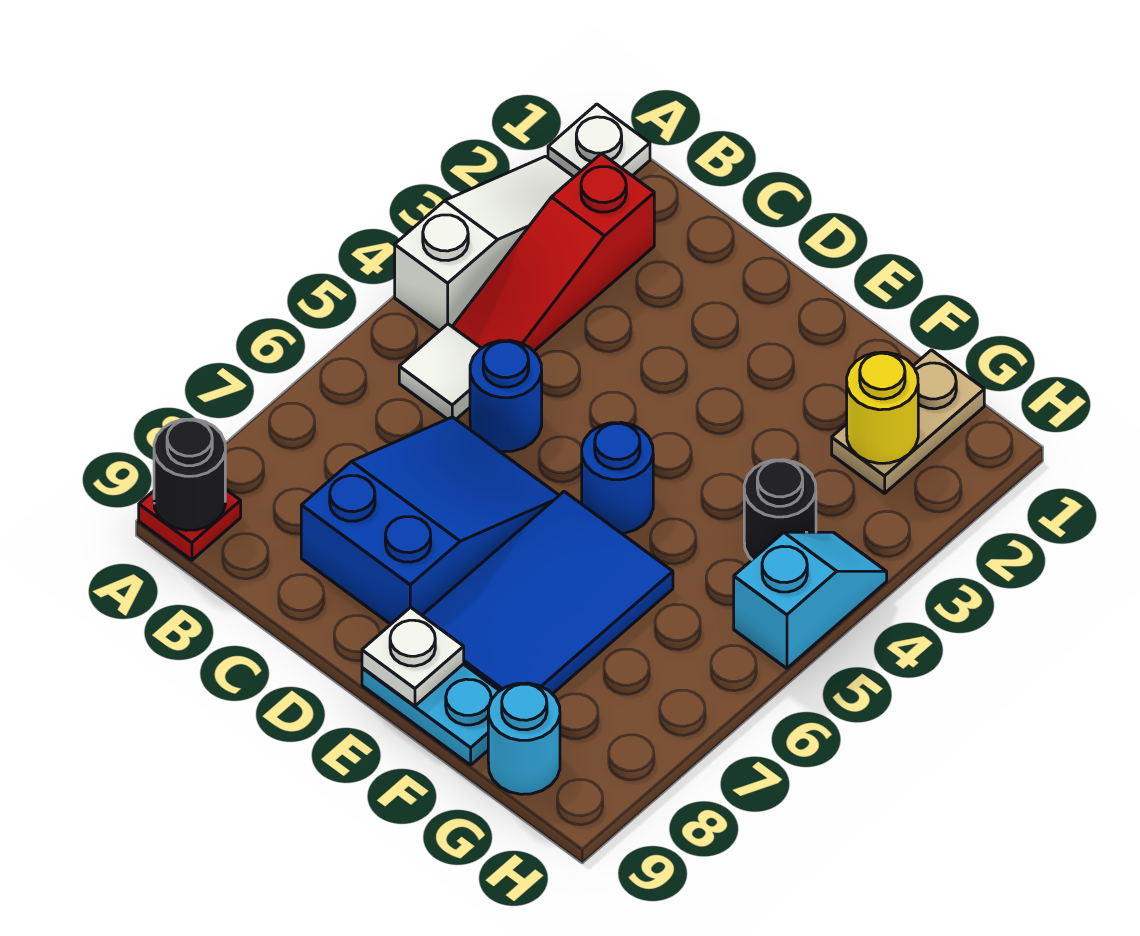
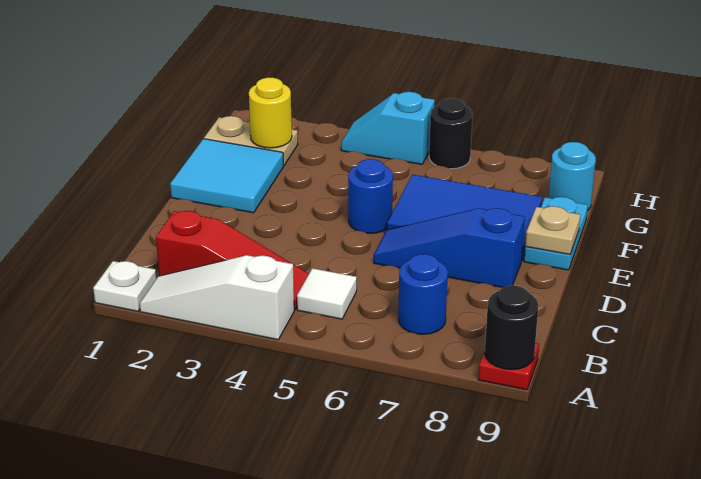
blue 1x1 round brick [470,340,542,452] -> blue 1x1 round brick moved to [398,254,448,334]
blue 2x3 slope [301,417,559,624] -> blue 1x3 slope [374,208,525,288]
none -> cyan 2x2 tile [170,139,284,213]
white 1x1 plate [362,607,464,706] -> tan 1x1 plate [525,206,580,255]
black 1x1 round brick [744,460,816,560] -> black 1x1 round brick moved to [429,98,473,169]

